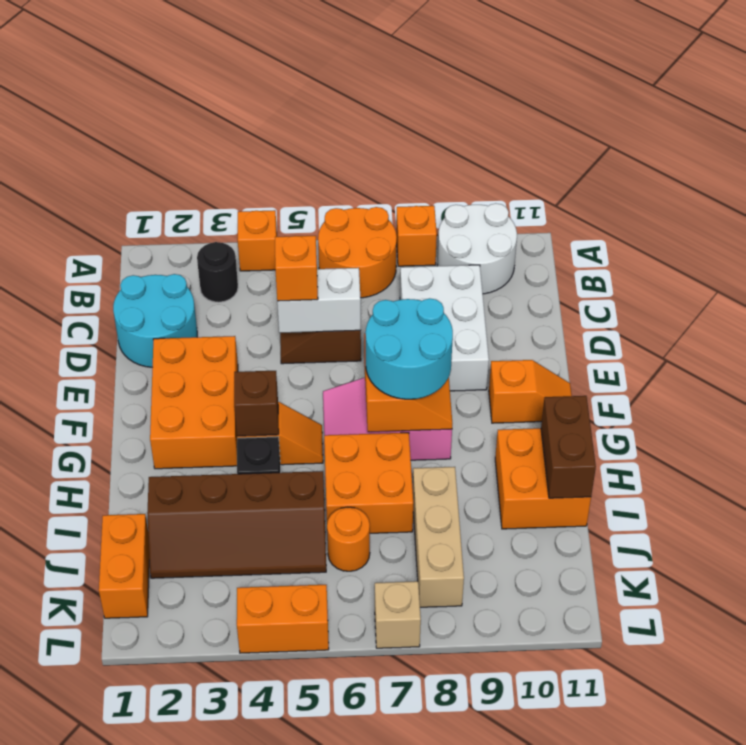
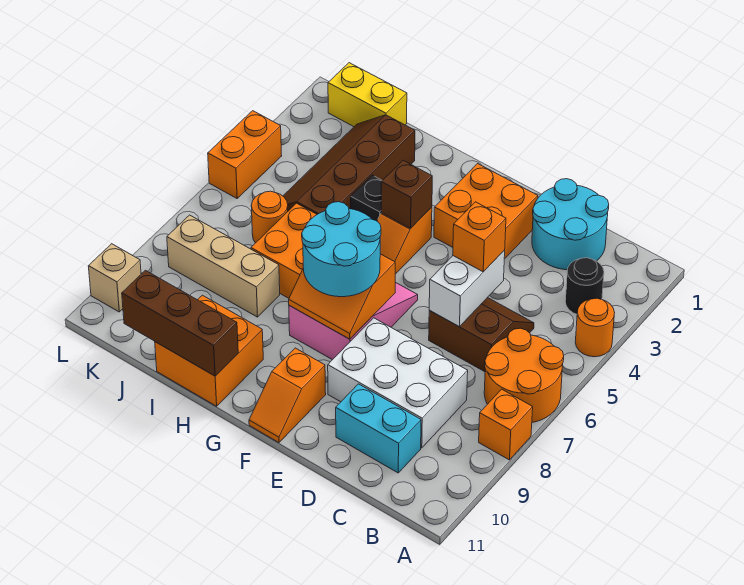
orange 1x1 brick [238,210,277,271] -> orange 1x1 round brick [575,298,615,357]
white 2x2 round brick [437,203,517,294] -> none
none -> cyan 1x2 brick [336,384,421,473]
orange 2x3 brick [150,336,238,469] -> orange 2x2 brick [434,164,538,259]
brown 1x2 brick [541,396,596,498] -> brown 1x3 brick [122,270,238,376]
orange 1x2 brick [99,514,149,618] -> yellow 1x2 brick [328,63,407,127]
tan 1x1 brick [375,581,421,648] -> tan 1x1 brick moved to [88,244,141,312]

